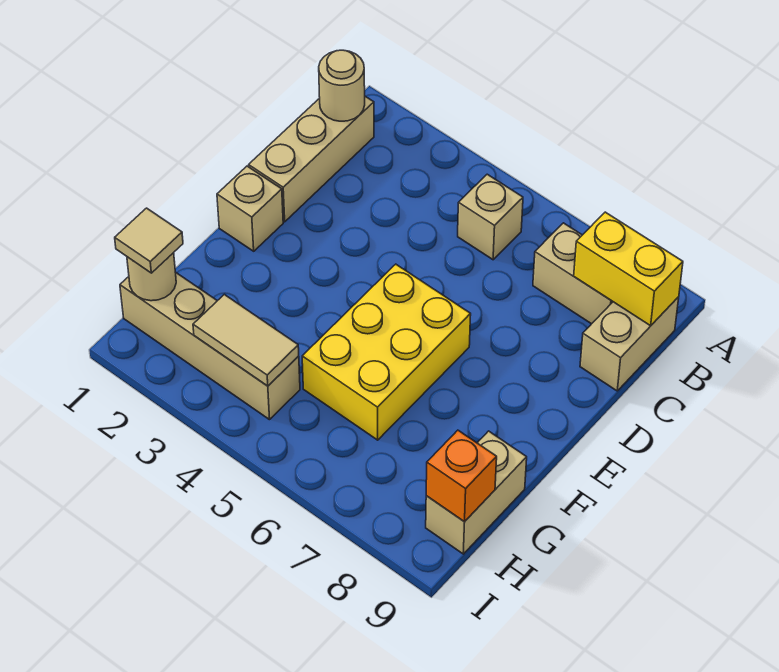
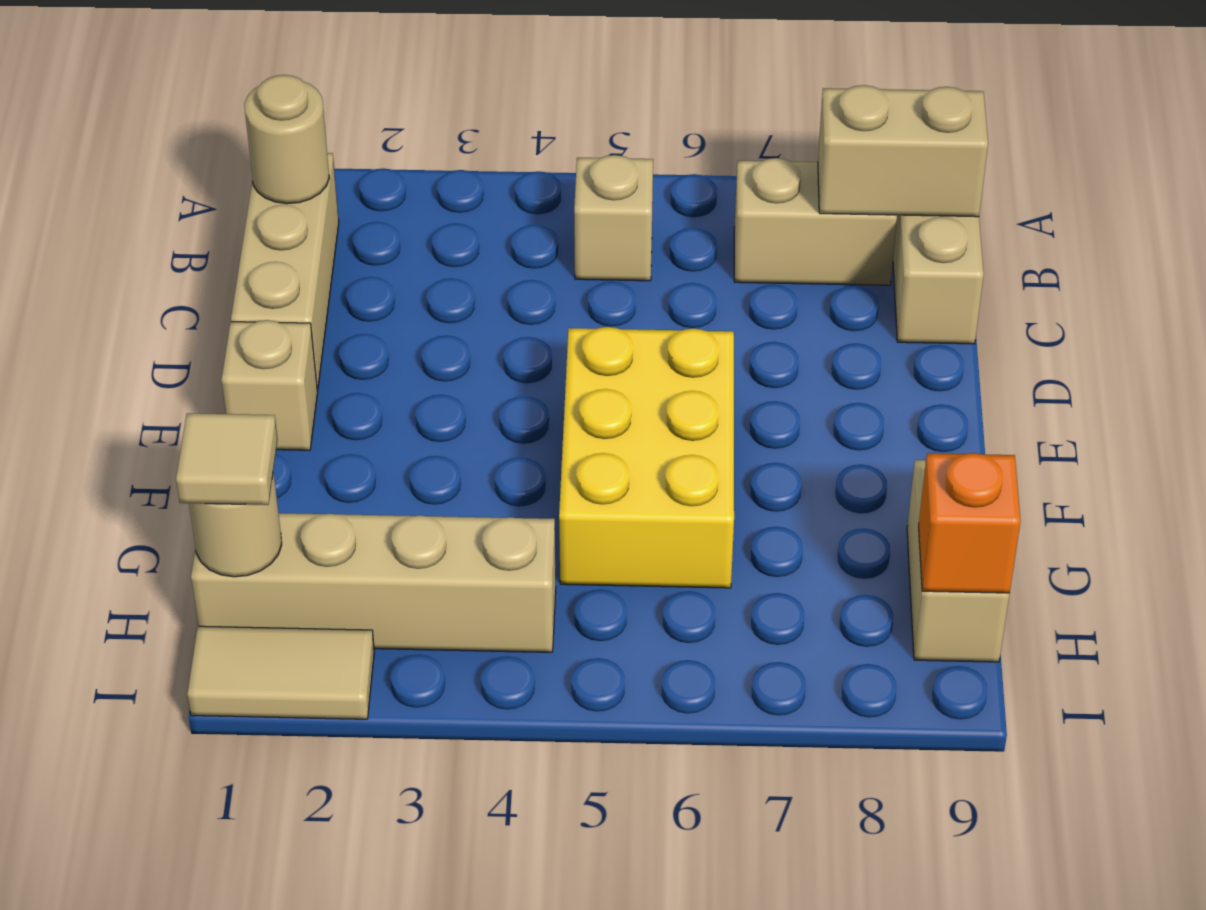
yellow 1x2 brick [574,212,683,326] -> tan 1x2 brick [818,85,988,217]
tan 1x2 tile [193,294,299,386] -> tan 1x2 tile moved to [187,626,374,719]

